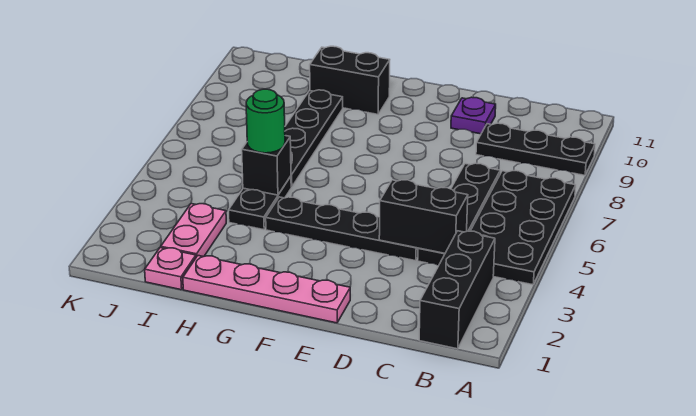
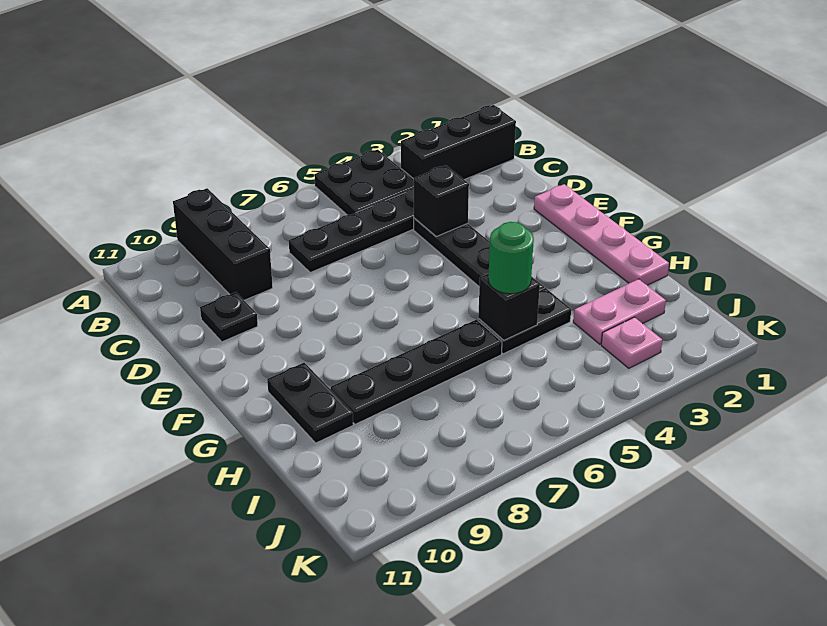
black 2x4 plate [471,171,576,285] -> black 2x2 plate [314,150,414,215]
black 1x3 plate [476,123,595,175] -> black 1x3 brick [173,188,273,300]
black 1x2 brick [379,180,468,253] -> black 1x1 brick [414,165,469,237]
purple 1x1 plate [451,97,496,134] -> black 1x1 plate [200,292,258,342]
black 1x2 brick [310,46,390,114] -> black 1x2 plate [267,363,353,443]
pink 1x1 plate [145,248,196,290] -> pink 1x1 plate moved to [601,317,662,368]

